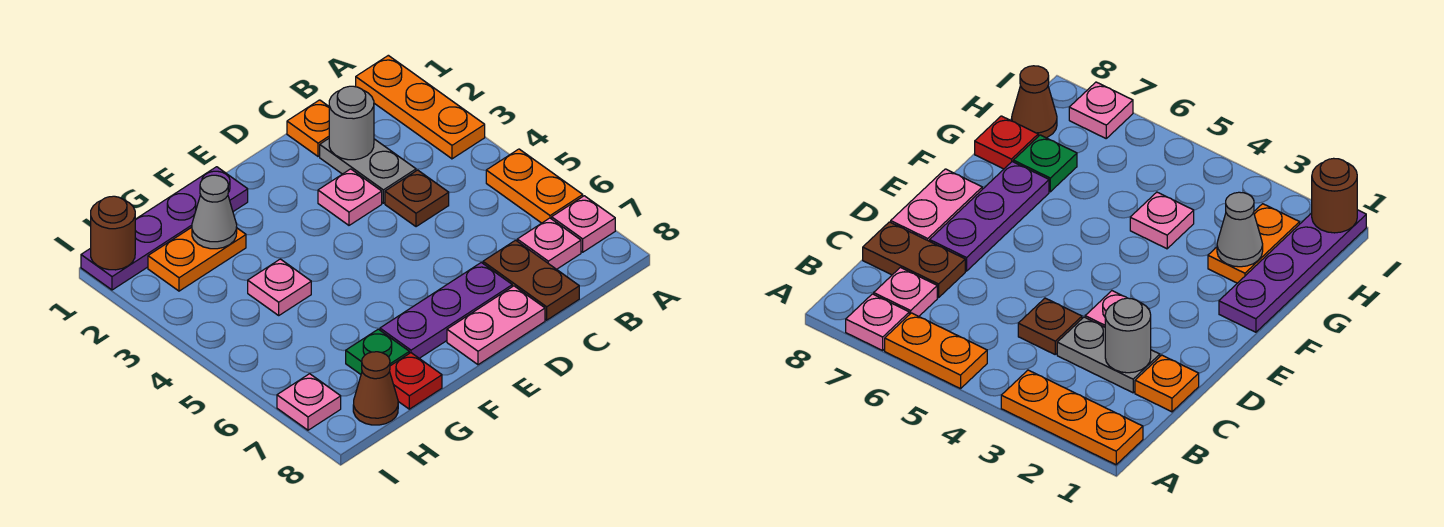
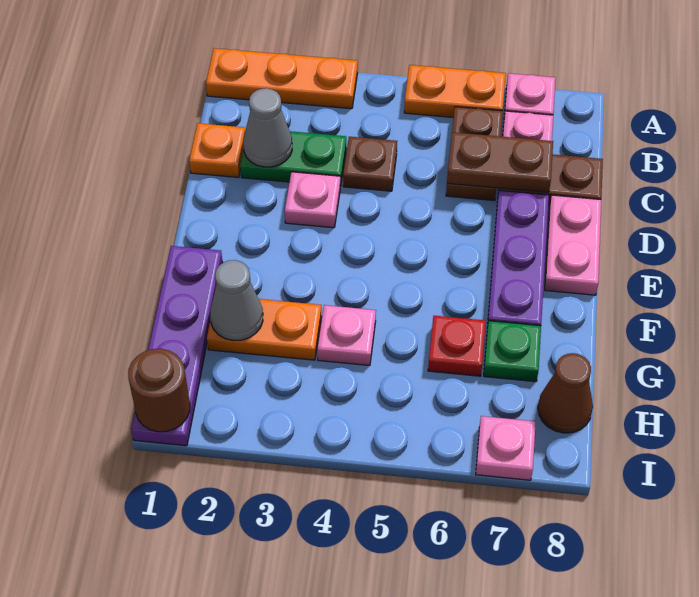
none -> brown 1x2 plate [446,107,503,201]
grey 1x2 plate [320,139,416,203] -> green 1x2 plate [240,131,346,186]
grey 1x1 round brick [329,86,374,160] -> grey 1x1 cone [243,88,292,167]
none -> brown 1x2 plate [447,132,553,192]
orange 1x2 plate [148,227,246,291] -> orange 1x2 plate turned to [207,299,321,360]
red 1x1 plate [390,353,442,409] -> red 1x1 plate moved to [428,316,486,376]

